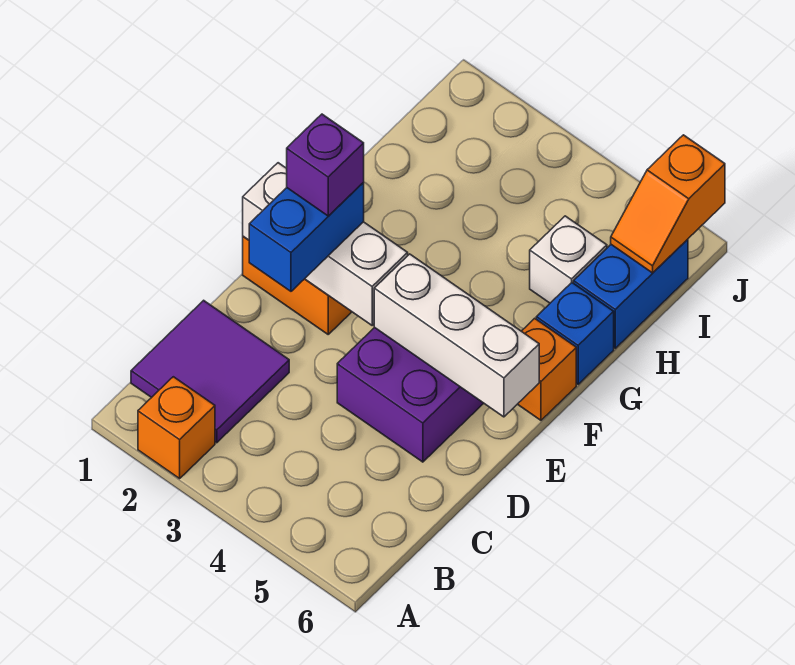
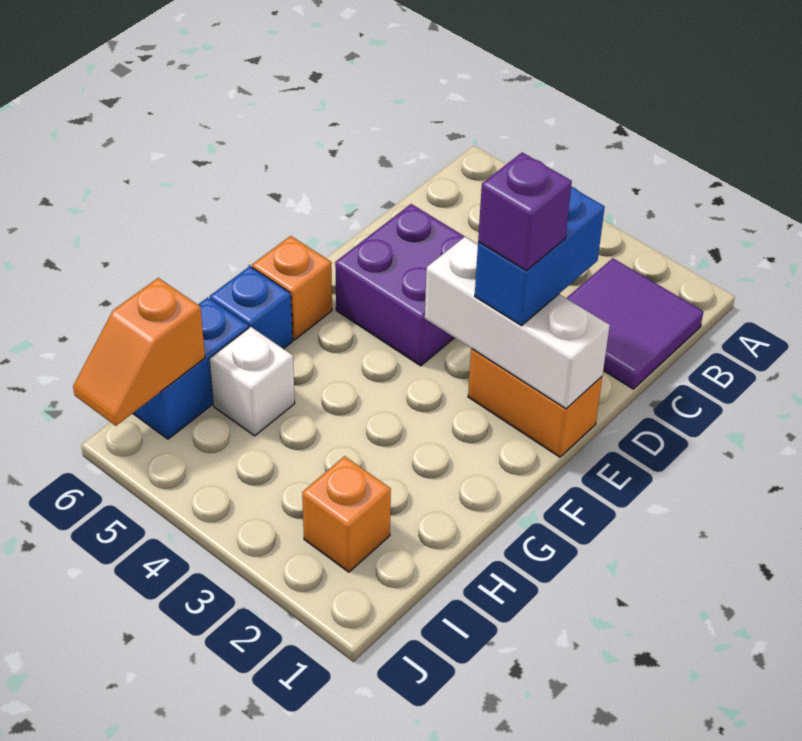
orange 1x1 brick [138,377,215,479] -> orange 1x1 brick moved to [302,456,391,572]
white 1x3 brick [374,254,539,417] -> none
orange 1x2 slope [611,135,725,273] -> orange 1x2 slope turned to [73,278,205,426]

